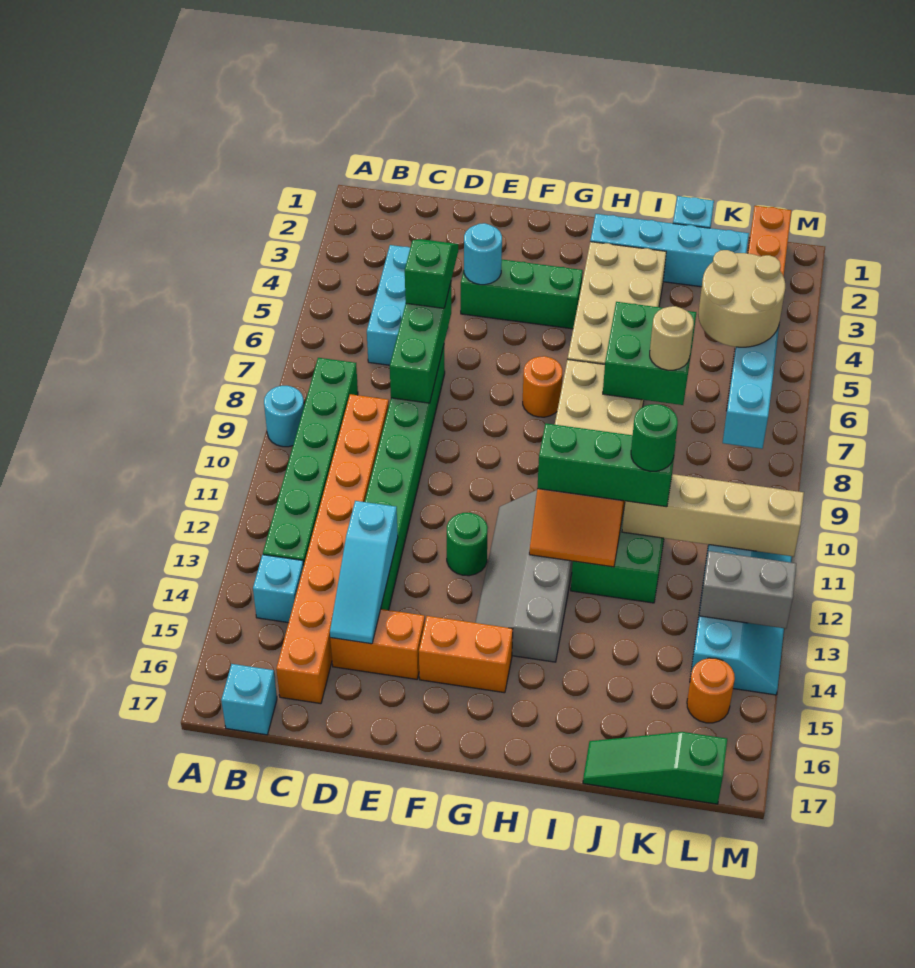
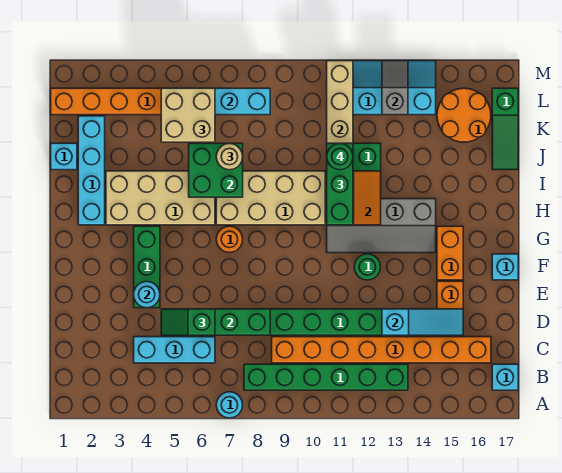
cyan 1x1 round brick [264,386,304,447] -> cyan 1x1 round brick moved to [216,392,243,418]
cyan 1x1 brick [253,555,304,623] -> cyan 1x1 brick moved to [492,254,518,280]
tan 2x2 round brick [698,250,785,347] -> tan 2x2 brick [161,88,215,142]
grey 1x2 brick [699,551,796,629] -> grey 1x2 slope [382,61,408,115]
orange 1x1 round brick [687,658,735,723] -> orange 2x2 round brick [437,88,491,142]

